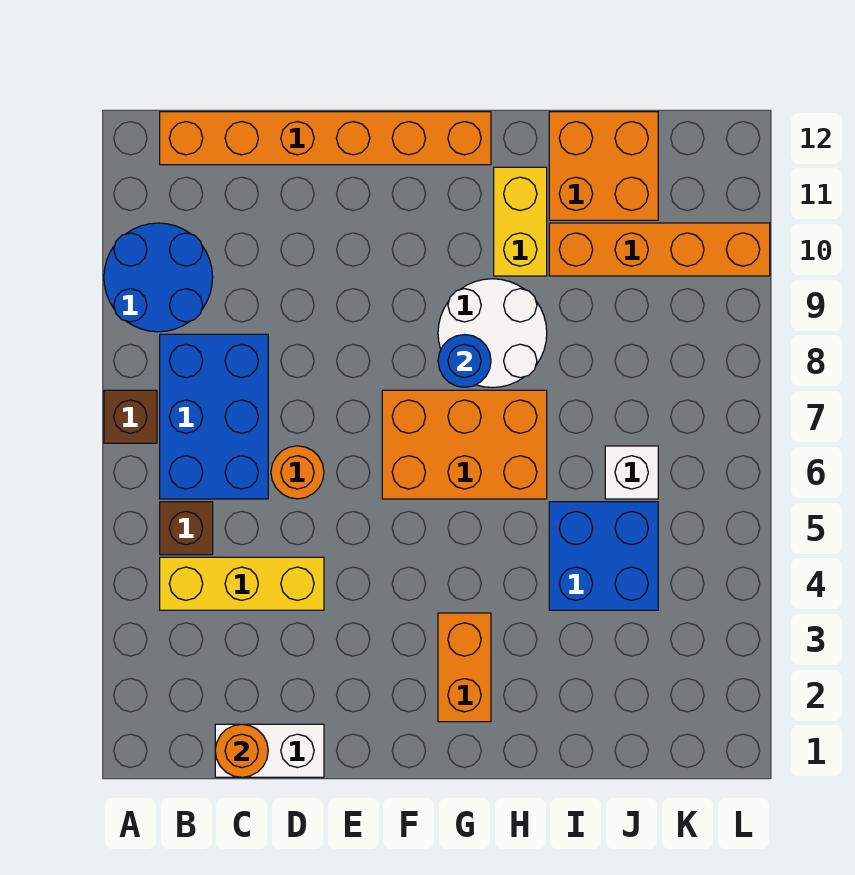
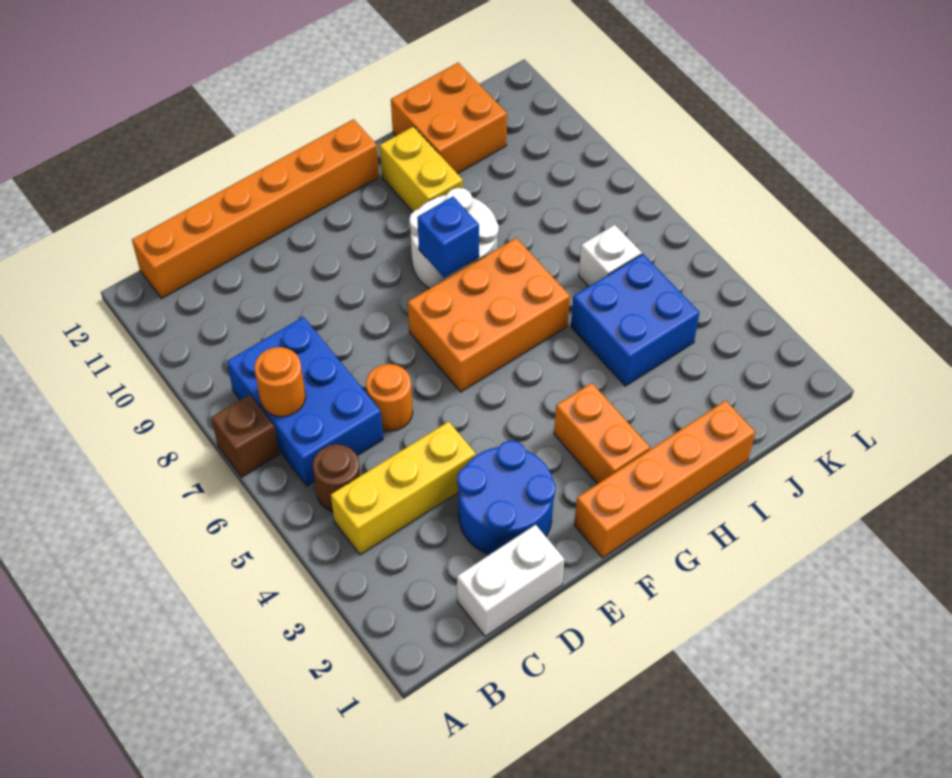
blue 2x2 round brick [104,223,213,332] -> blue 2x2 round brick moved to [457,440,556,555]
brown 1x1 brick [160,502,213,555] -> brown 1x1 round brick [313,444,360,512]
orange 1x1 round brick [215,724,268,777] -> orange 1x1 round brick moved to [254,347,306,417]
blue 1x1 round brick [438,335,491,387] -> blue 1x1 brick [417,197,479,278]
orange 1x4 brick [549,223,770,276] -> orange 1x4 brick moved to [574,400,755,558]

